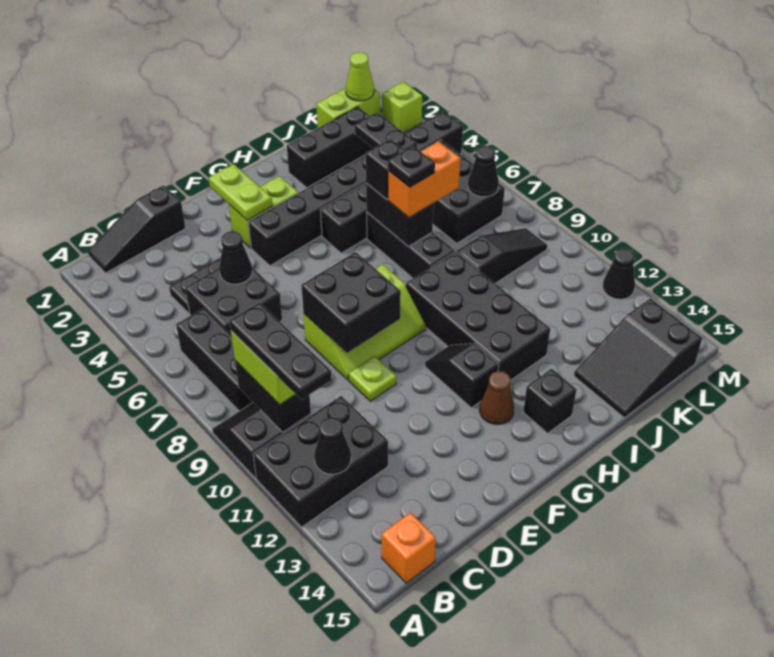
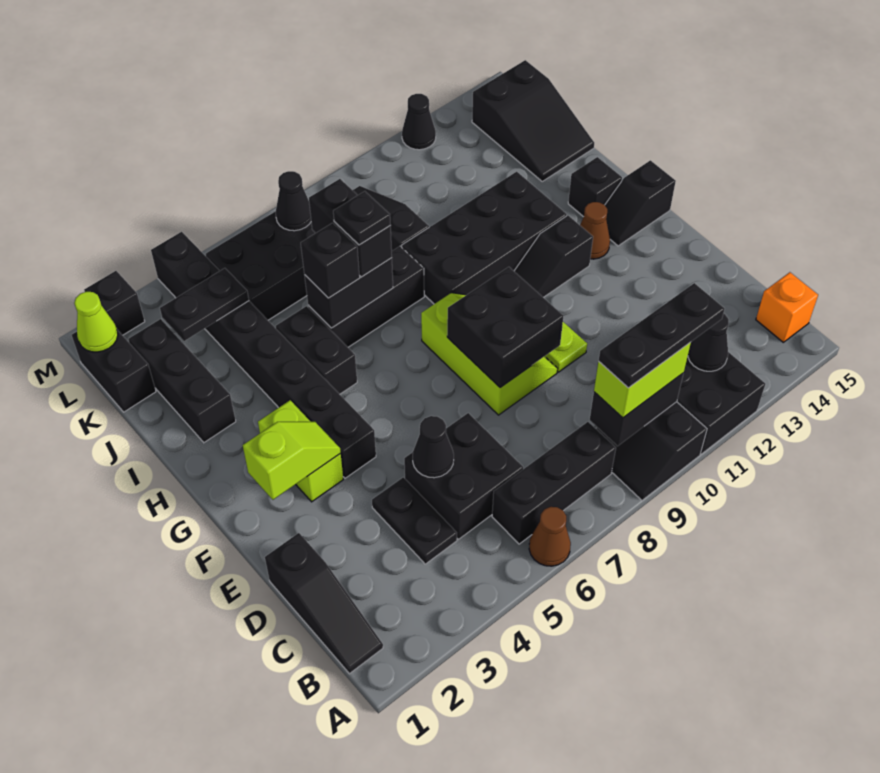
none -> brown 1x1 cone [529,507,571,566]
lime 1x2 plate [209,164,272,220] -> lime 1x2 slope [243,422,341,500]
none -> black 1x2 slope [605,160,676,246]
orange 1x2 brick [388,141,460,218] -> black 1x2 brick [309,179,392,277]
lime 1x2 brick [316,88,380,128] -> black 1x2 brick [72,330,156,412]
lime 1x1 brick [382,82,422,133] -> black 1x1 brick [84,271,145,335]

